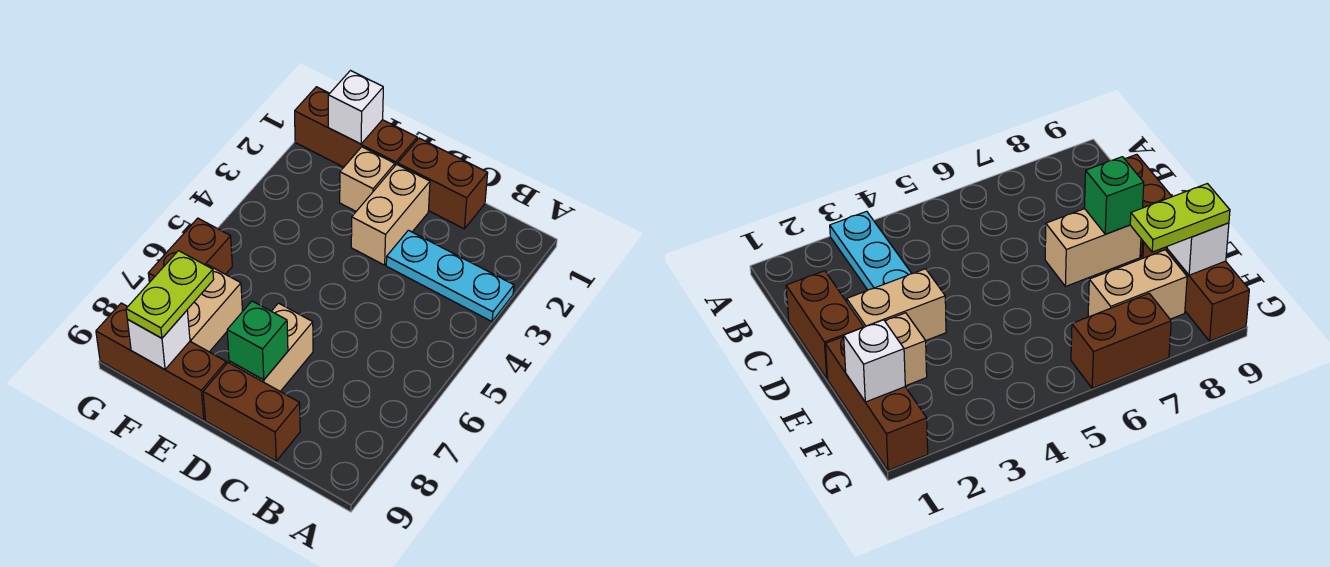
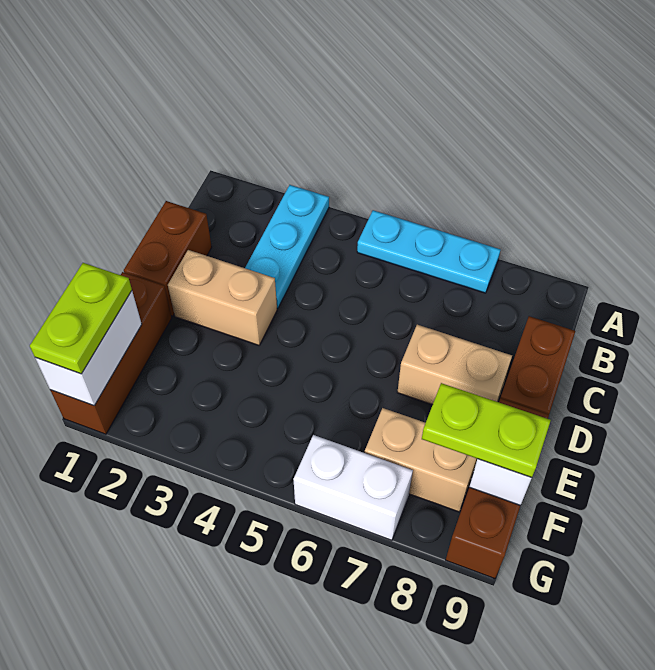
none -> cyan 1x3 plate [357,210,500,293]
green 1x1 brick [227,301,288,380] -> none
tan 1x1 brick [340,147,395,211] -> none
white 1x1 brick [328,71,383,144] -> white 1x2 brick [35,291,142,406]
none -> lime 1x2 plate [30,263,132,374]
brown 1x2 brick [148,218,232,283] -> white 1x2 brick [293,435,413,540]

